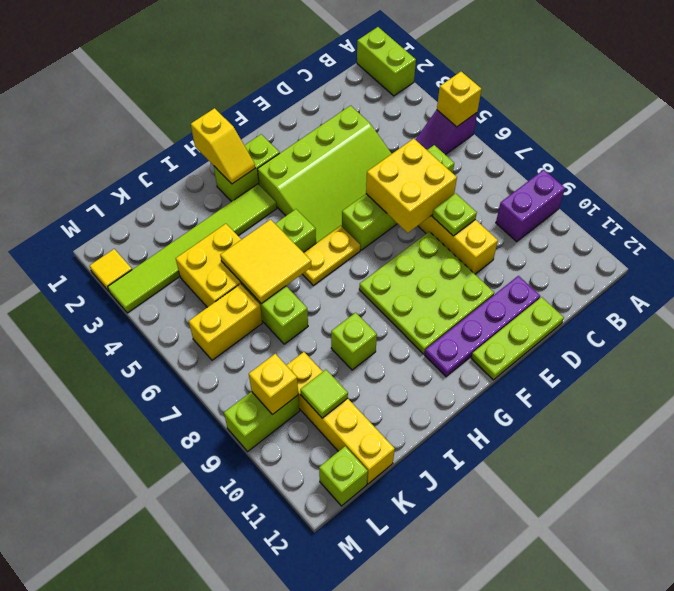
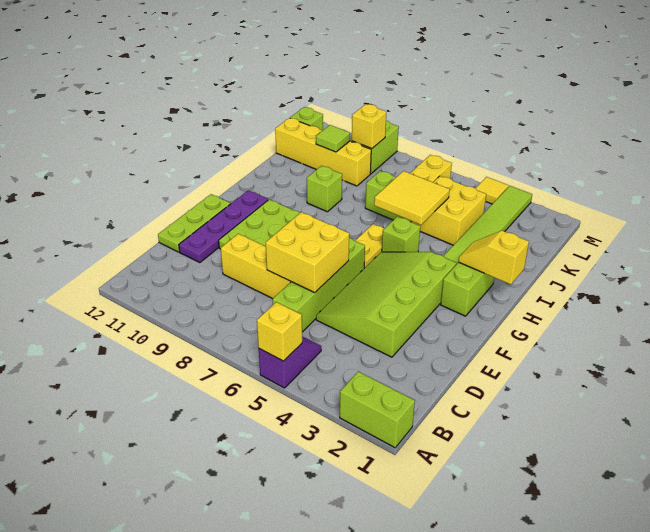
purple 1x2 brick [496,170,565,242] -> none
lime 1x1 plate [432,193,477,236] -> none
yellow 1x1 tile [90,249,132,291] -> yellow 1x1 tile moved to [475,177,509,204]

